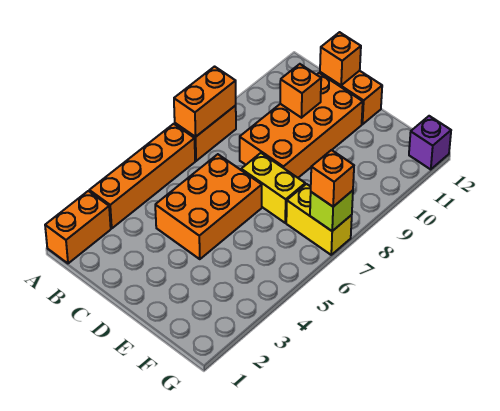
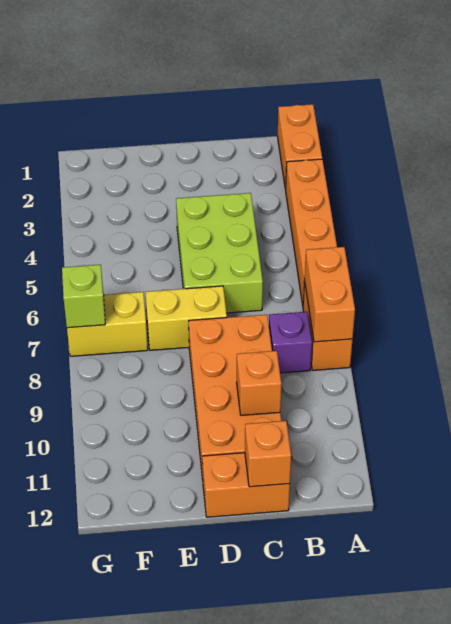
orange 2x3 brick [155,154,262,259] -> lime 2x3 brick [176,193,263,313]
orange 1x1 brick [311,150,354,207] -> none
purple 1x1 brick [409,116,451,169] -> purple 1x1 brick moved to [269,312,312,373]

